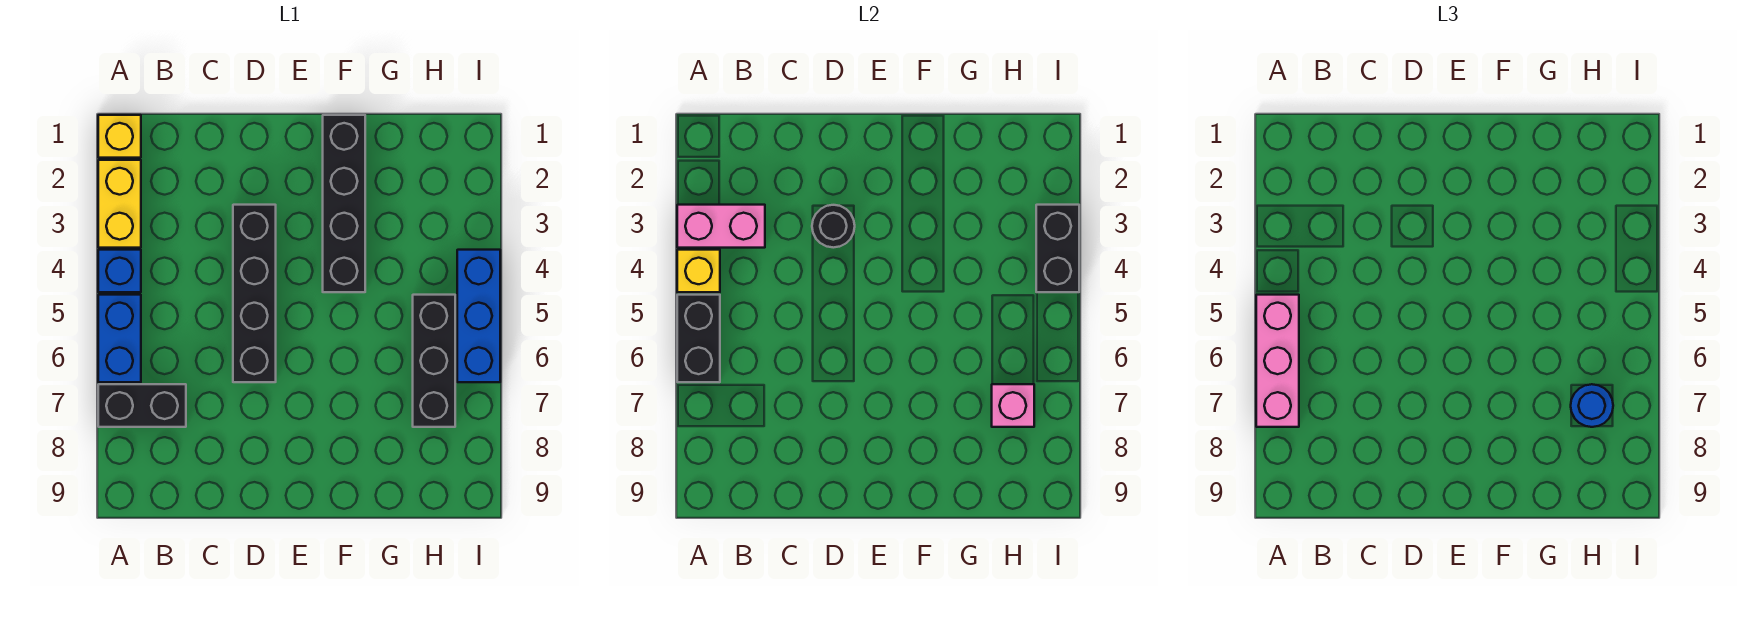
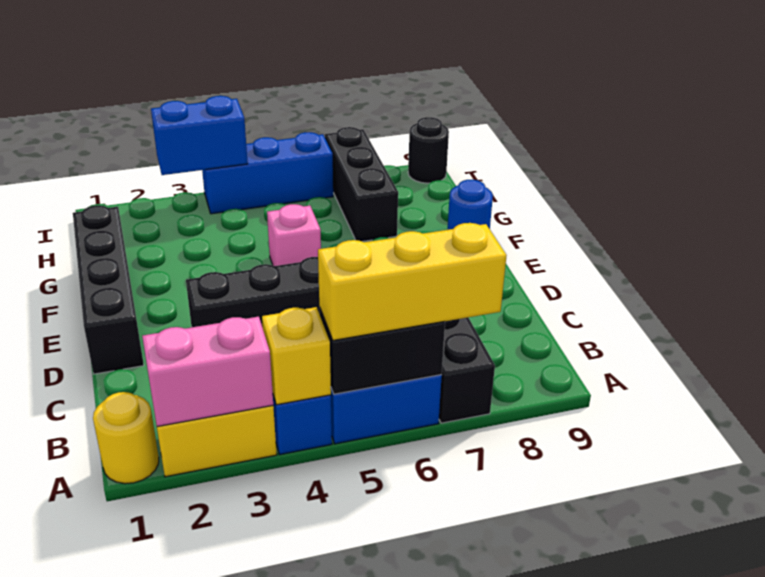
yellow 1x1 brick [98,115,141,158] -> yellow 1x1 round brick [93,392,159,484]
pink 1x2 brick [677,205,765,248] -> pink 1x2 brick turned to [142,317,273,427]
pink 1x3 brick [1256,295,1299,427] -> yellow 1x3 brick [318,223,507,340]
black 1x1 round brick [812,205,855,248] -> black 1x1 round brick moved to [408,117,449,183]
black 1x4 brick [323,115,365,292] -> black 1x4 brick turned to [73,205,144,374]
black 1x3 brick [413,295,455,427] -> black 1x3 brick turned to [325,127,398,242]
pink 1x1 brick [992,384,1034,427] -> pink 1x1 brick moved to [267,204,321,266]
blue 1x1 round brick [1571,384,1613,427] -> blue 1x1 round brick moved to [447,180,493,230]
black 1x2 brick [1036,205,1079,292] -> blue 1x2 brick [151,96,248,175]

